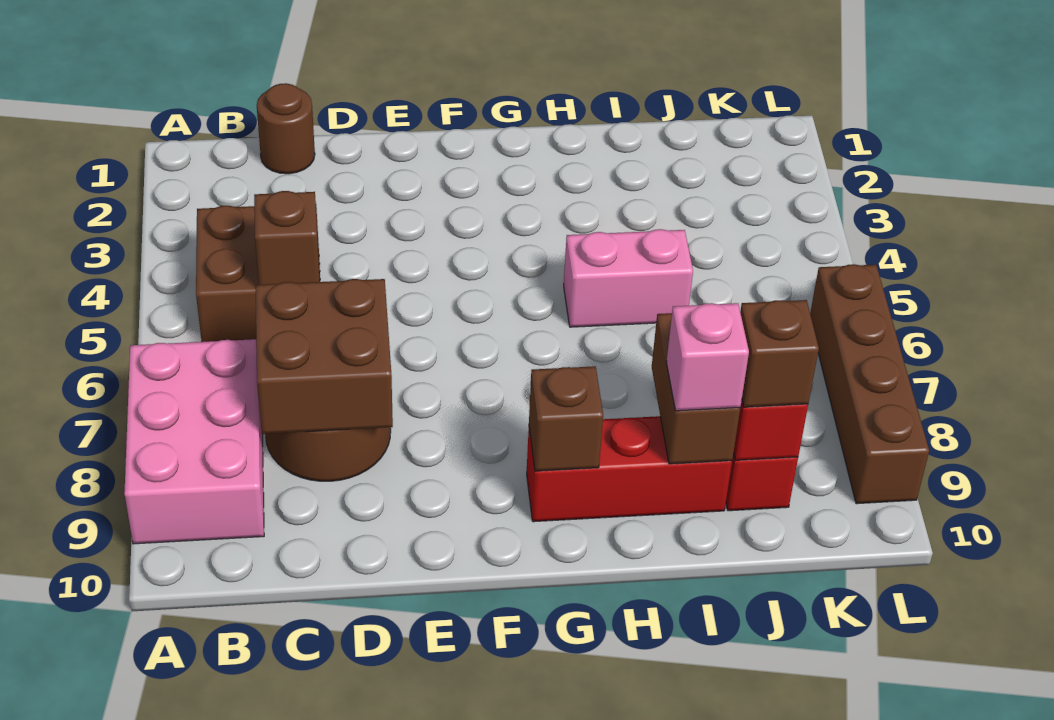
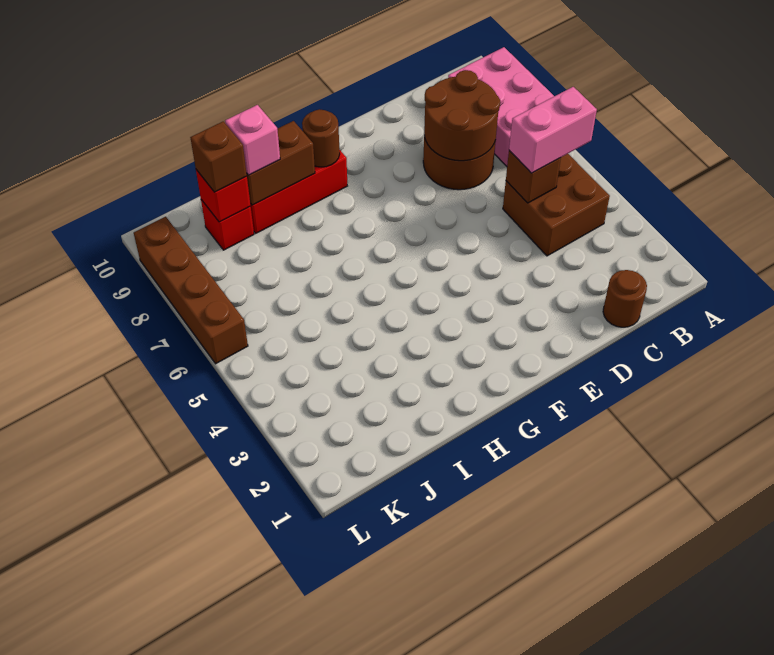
brown 2x2 brick [256,279,393,434] -> brown 2x2 round brick [424,70,500,161]
brown 1x1 brick [529,366,603,471] -> brown 1x1 round brick [302,109,340,167]
pink 1x2 brick [564,229,693,327] -> pink 1x2 brick moved to [509,87,597,173]
brown 1x2 brick [652,313,740,464] -> brown 1x2 brick turned to [247,121,315,205]

